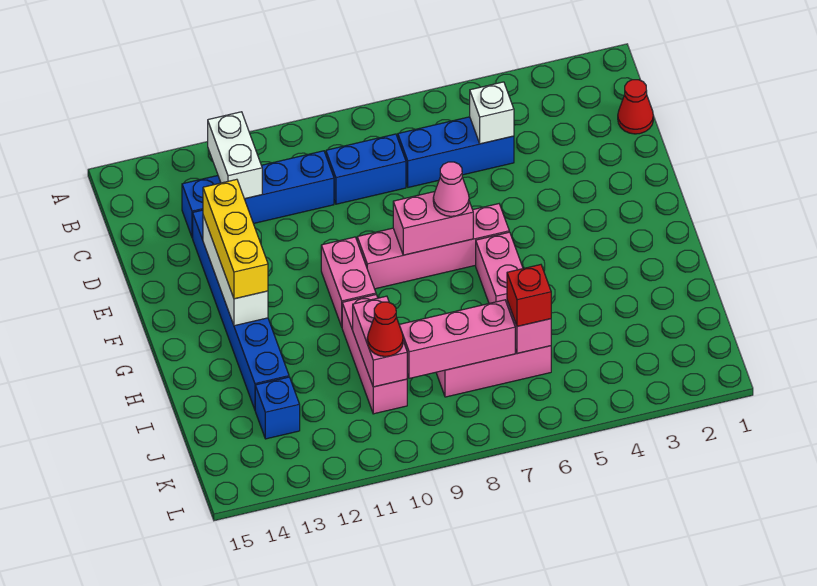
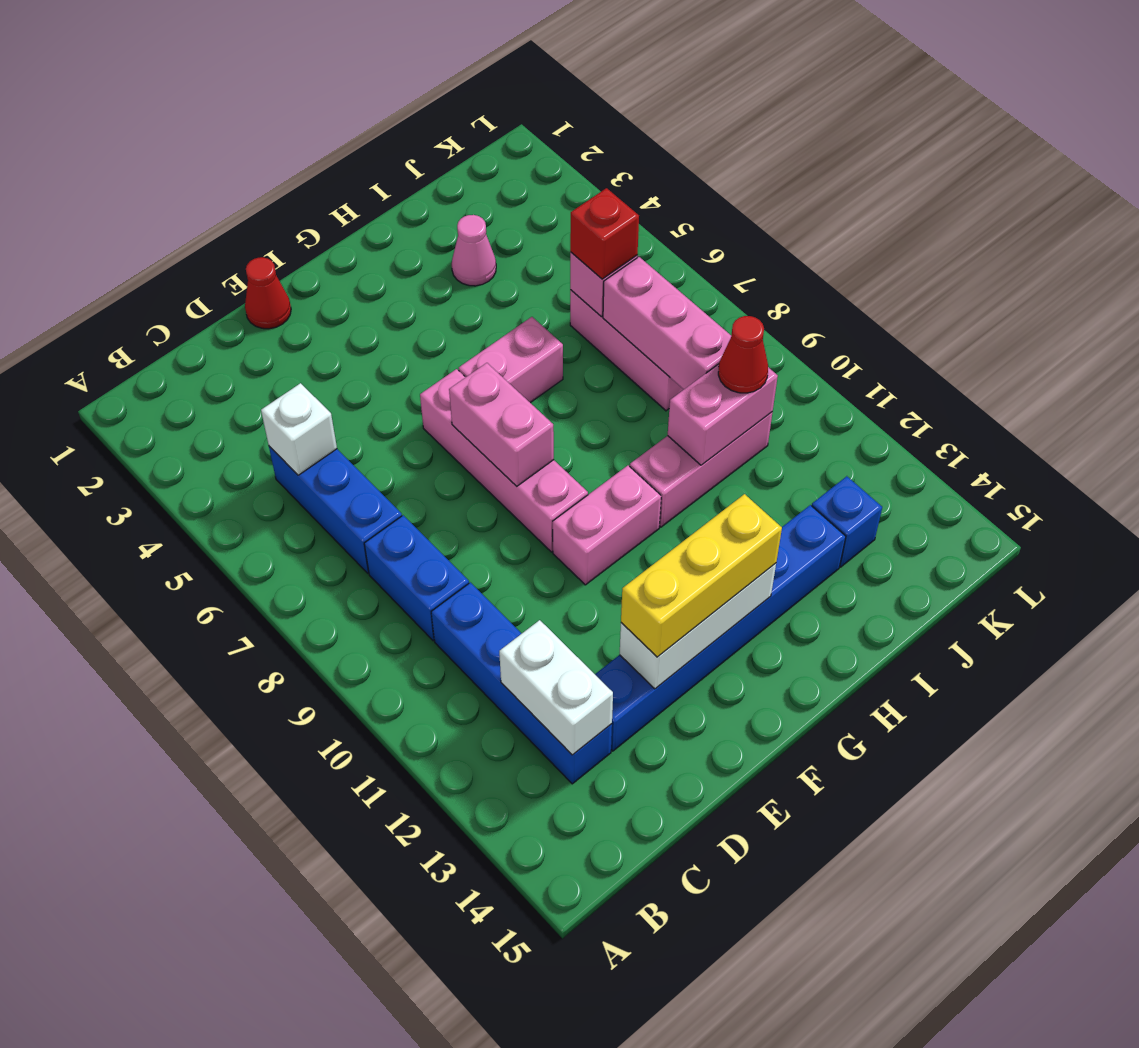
white 1x2 brick [208,112,262,199] -> white 1x2 brick turned to [499,620,613,755]
red 1x1 cone [618,80,653,134] -> red 1x1 cone moved to [245,257,291,329]
pink 1x1 cone [433,162,469,216] -> pink 1x1 cone moved to [452,215,496,286]

